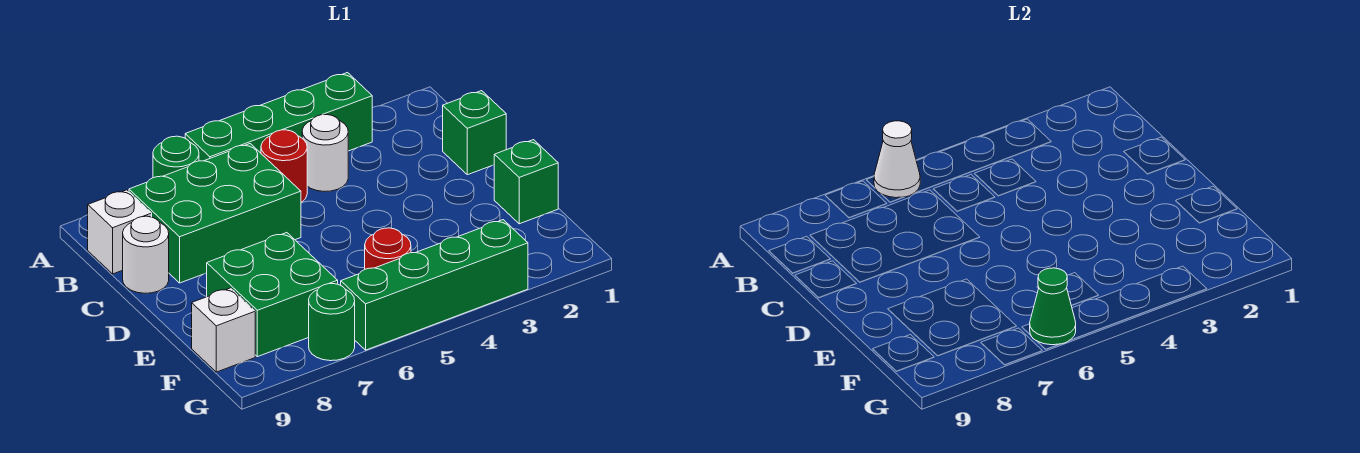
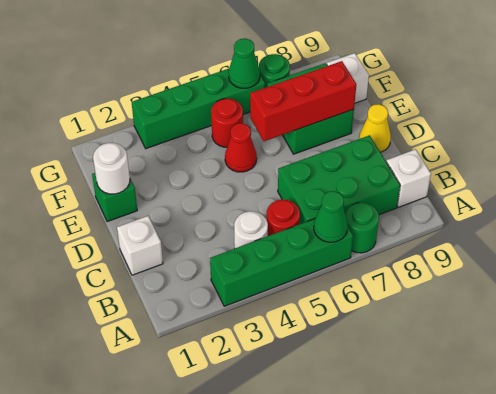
white 1x1 cone [874,121,920,198] -> green 1x1 cone [314,191,348,242]
green 1x1 brick [443,91,506,175] -> white 1x1 brick [117,216,163,275]
white 1x1 round brick [123,216,169,293] -> white 1x1 round brick moved to [93,143,130,194]
none -> yellow 1x1 cone [359,104,391,152]
none -> red 1x1 cone [225,123,257,172]
none -> red 1x3 brick [250,61,356,141]

